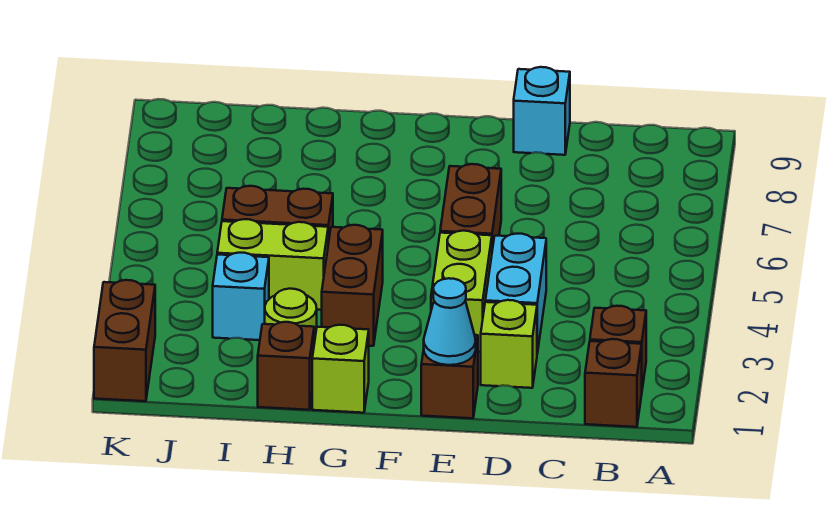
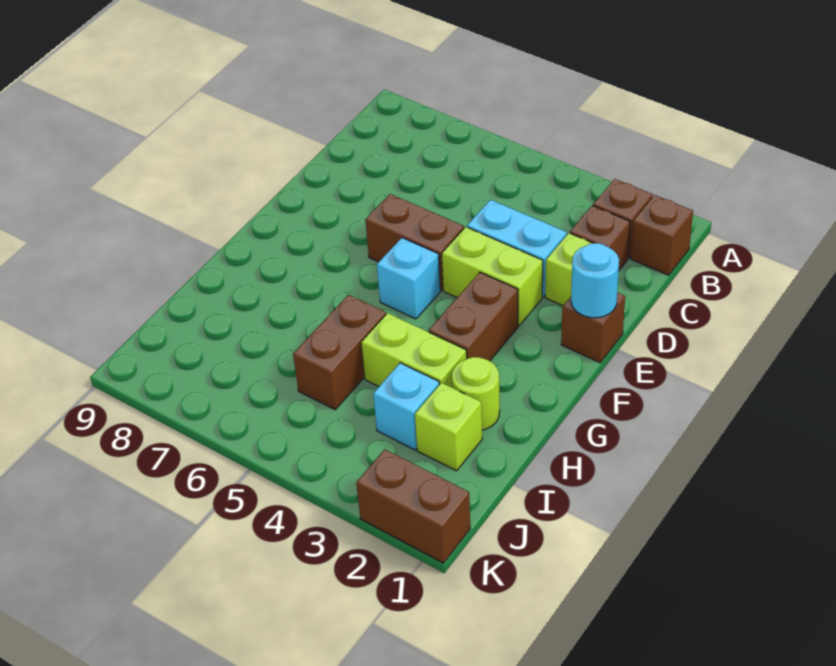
cyan 1x1 brick [514,67,570,155] -> cyan 1x1 brick moved to [377,238,440,319]
cyan 1x1 cone [424,278,476,365] -> cyan 1x1 round brick [571,243,619,318]
lime 1x1 brick [312,325,369,413] -> lime 1x1 brick moved to [415,383,482,471]
brown 1x2 brick [322,225,383,346] -> brown 1x2 brick turned to [429,272,518,361]
brown 1x1 brick [258,322,314,410] -> brown 1x1 brick moved to [570,206,630,270]
lime 1x2 brick [217,219,328,310] -> lime 1x2 brick turned to [361,313,467,387]

